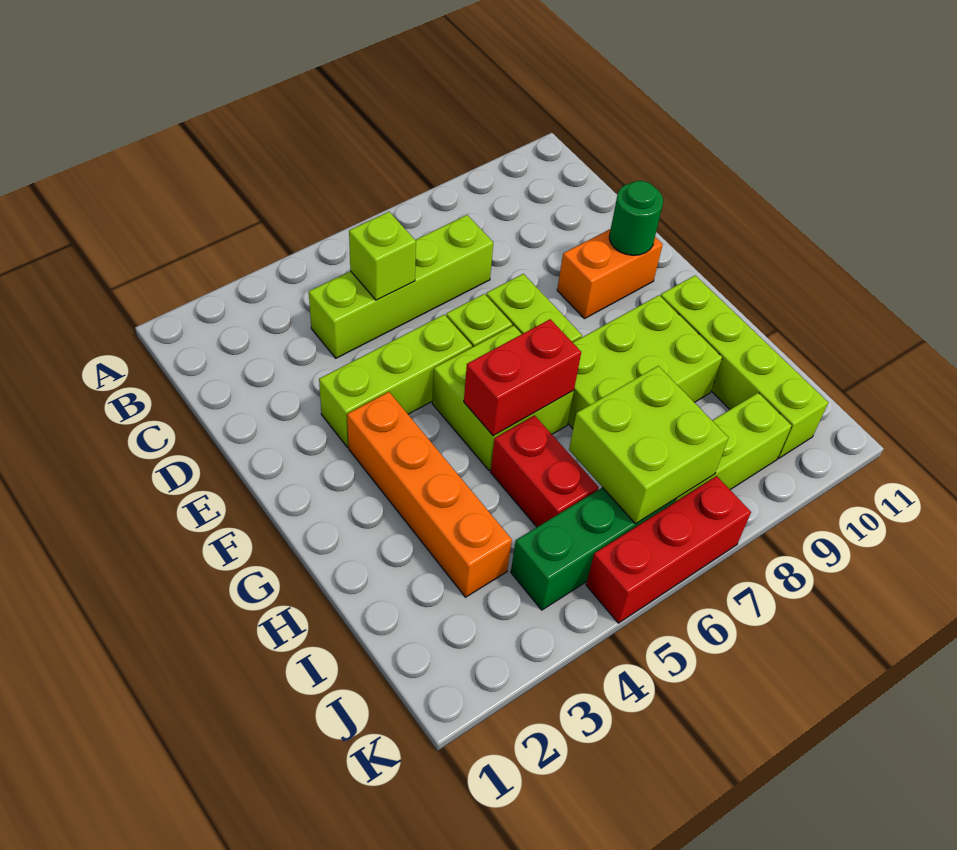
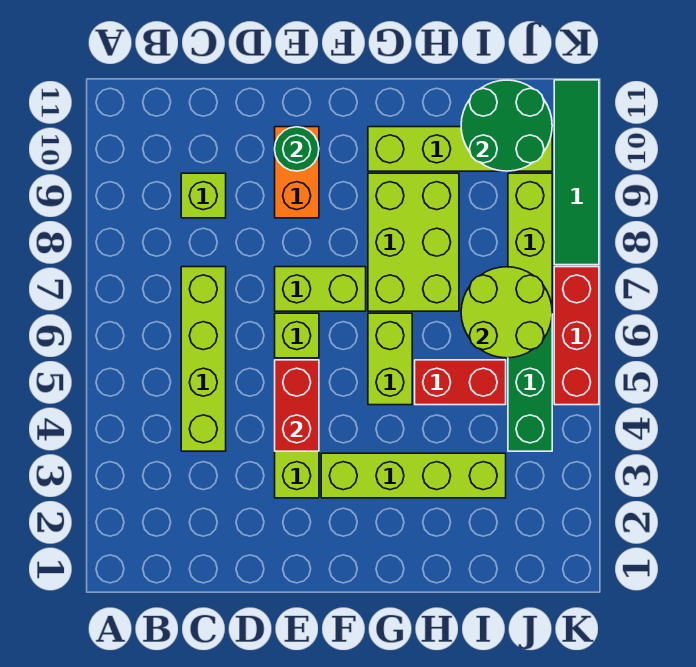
lime 1x1 brick [349,212,416,300] -> lime 1x1 brick moved to [181,173,226,218]
orange 1x4 brick [347,392,512,597] -> lime 1x4 brick [321,453,506,498]
lime 2x2 brick [432,326,574,471] -> lime 1x2 brick [368,313,412,405]
red 1x2 brick [464,319,581,436] -> red 1x2 brick moved to [275,360,319,451]
lime 2x2 brick [569,366,729,524] -> lime 2x2 round brick [461,267,552,358]
none -> green 2x2 round brick [461,80,552,171]
none -> green 1x4 tile [554,80,599,265]

